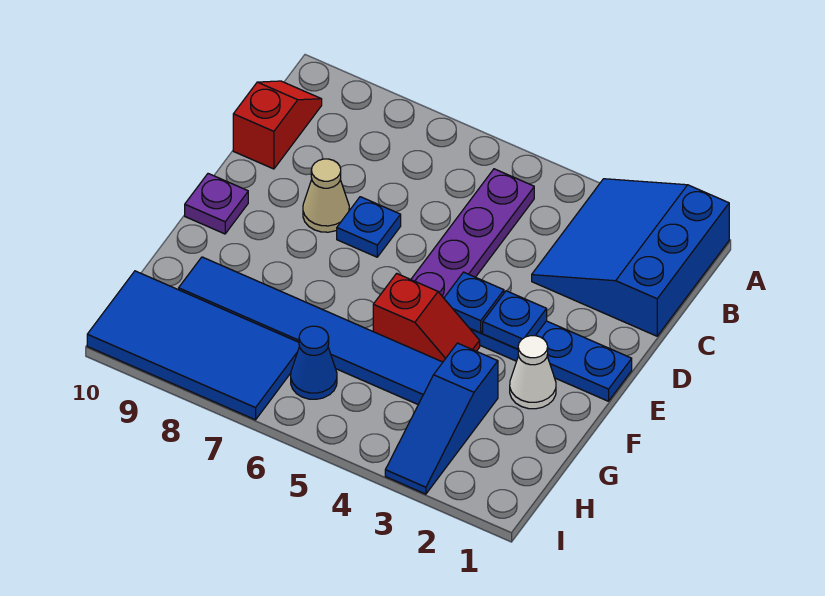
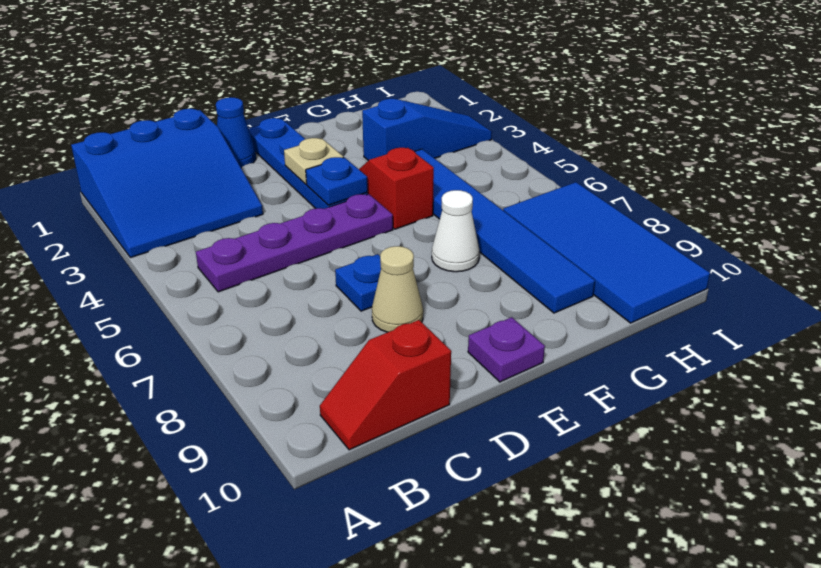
blue 1x1 plate [483,291,547,349] -> tan 1x1 plate [284,138,344,184]
white 1x1 cone [510,336,556,409] -> white 1x1 cone moved to [432,190,480,272]
blue 1x1 cone [291,326,337,399] -> blue 1x1 cone moved to [216,97,256,168]

